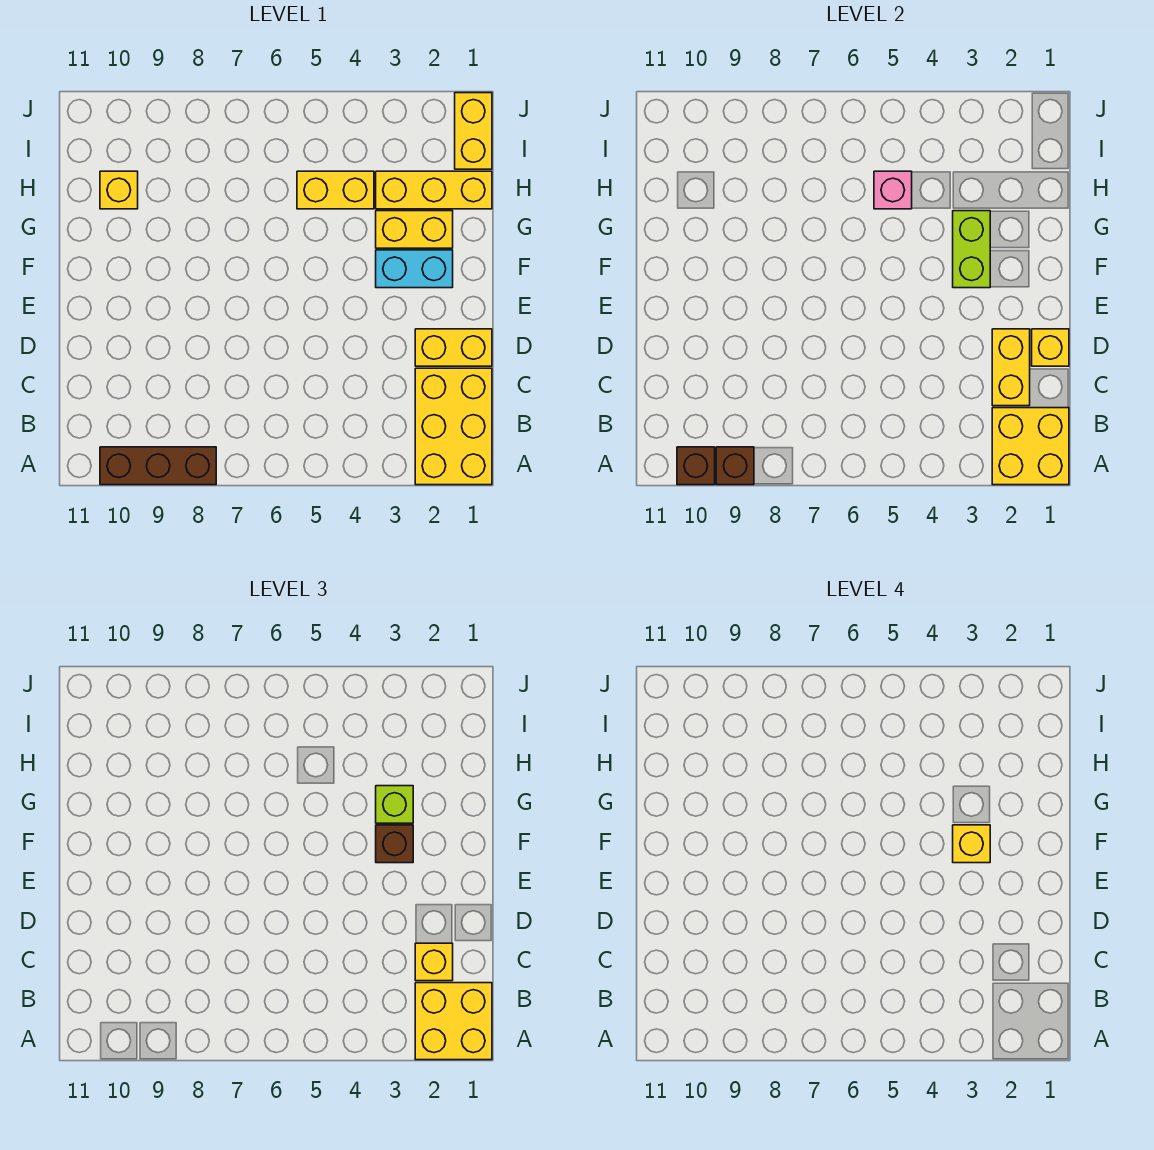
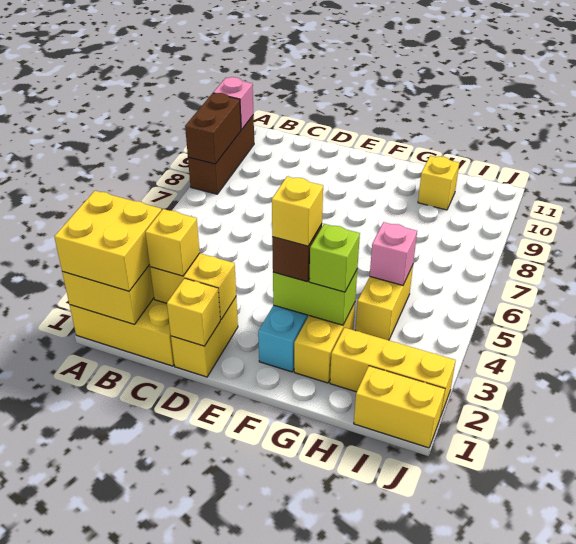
brown 1x1 brick [716,447,754,485] -> brown 1x2 brick [185,93,241,164]
brown 1x1 brick [677,447,715,485] -> pink 1x1 brick [213,77,253,130]
yellow 1x3 brick [376,171,492,209] -> yellow 1x3 brick turned to [330,328,456,417]

